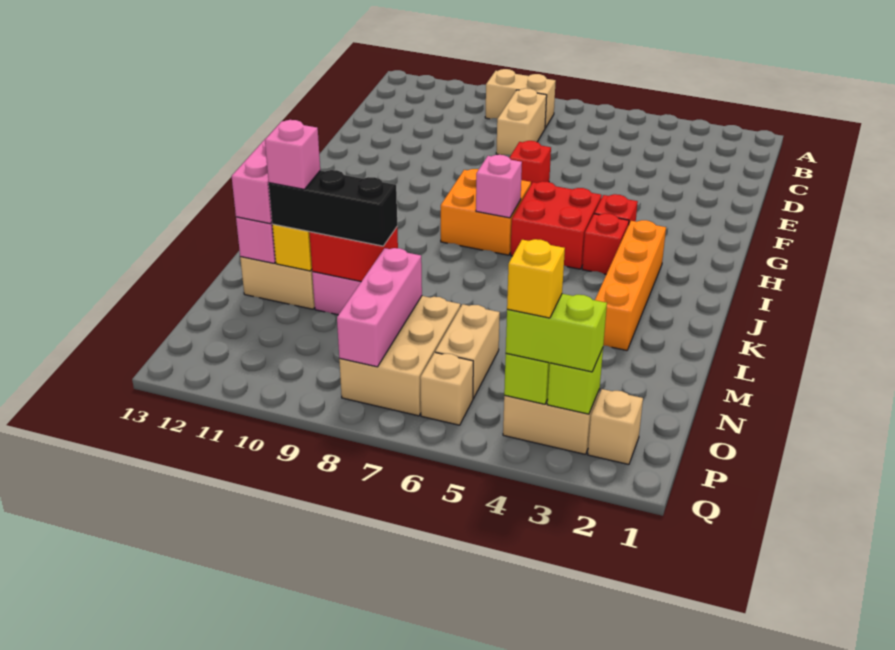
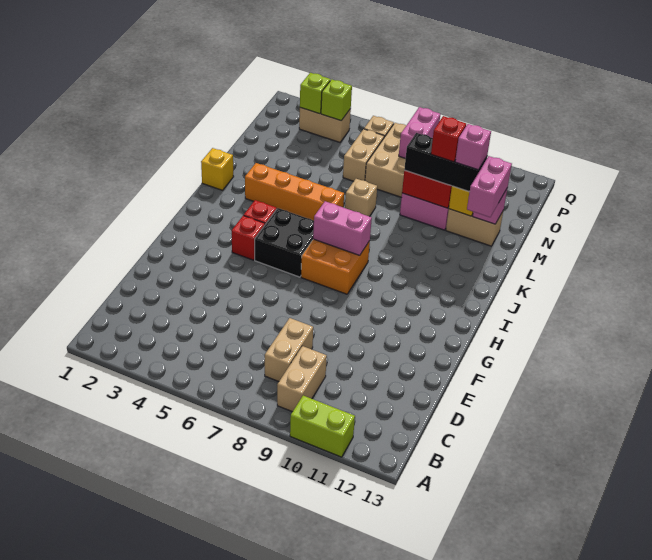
tan 1x2 brick [485,69,556,128] -> tan 1x2 brick turned to [277,346,327,412]
red 1x1 brick [510,141,551,184] -> red 1x1 brick moved to [431,116,466,162]
red 2x2 brick [511,181,602,269] -> black 2x2 brick [255,208,314,277]
orange 1x4 brick [595,220,666,350] -> orange 1x4 brick turned to [245,163,344,220]
pink 1x1 brick [476,155,522,218] -> pink 1x2 brick [313,201,372,255]
pink 1x3 brick [337,248,422,367] -> pink 1x2 brick [399,107,440,159]
tan 1x1 brick [588,389,643,464] -> tan 1x1 brick moved to [345,179,377,217]
lime 1x2 brick [506,294,607,372] -> lime 1x2 brick moved to [290,396,355,457]
yellow 1x1 brick [507,239,565,318] -> yellow 1x1 brick moved to [201,148,234,190]

